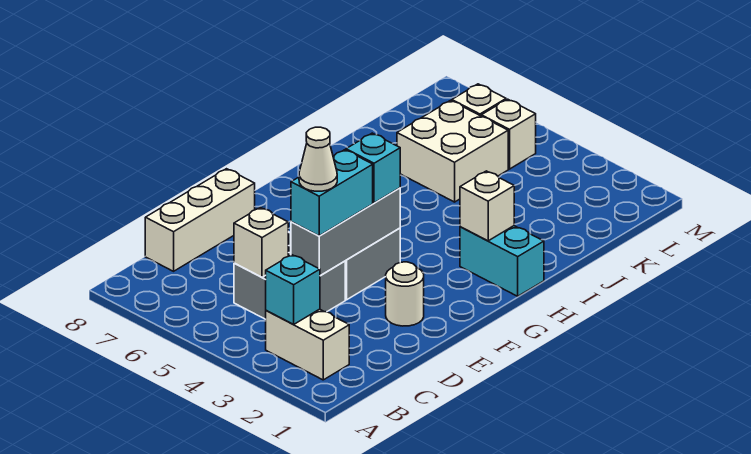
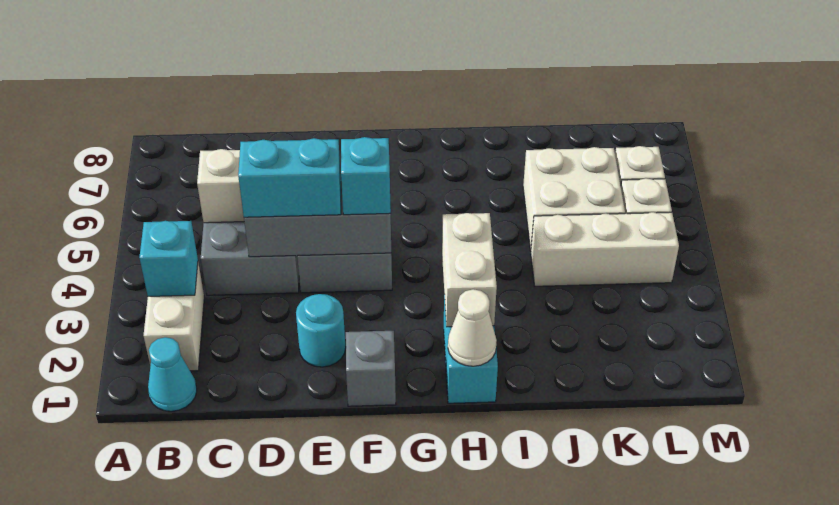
none -> cyan 1x1 cone [148,337,197,411]
white 1x3 brick [145,169,255,271] -> white 1x3 brick moved to [531,212,679,286]
white 1x1 cone [299,127,337,191] -> white 1x1 cone moved to [448,289,497,366]
white 1x1 round brick [386,262,424,326] -> cyan 1x1 round brick [296,294,346,367]
none -> grey 1x1 brick [346,331,396,406]
white 1x1 brick [460,171,514,241] -> white 1x2 brick [442,213,497,327]

